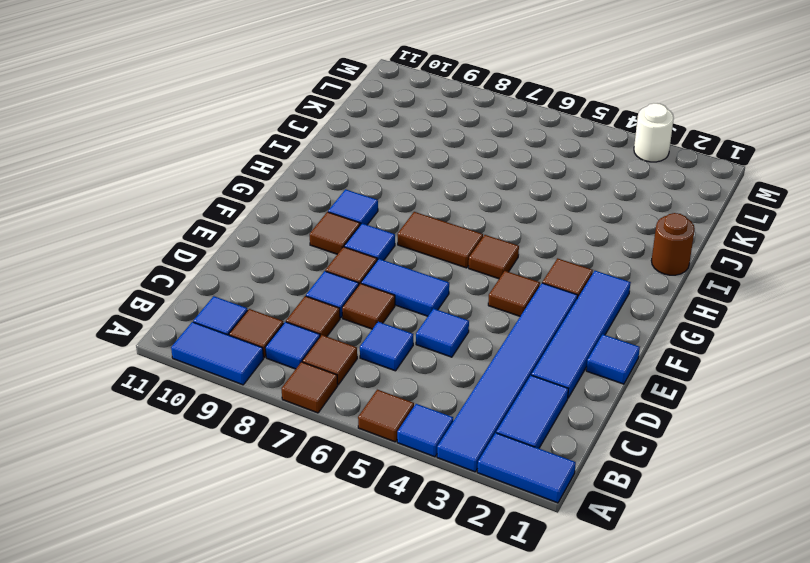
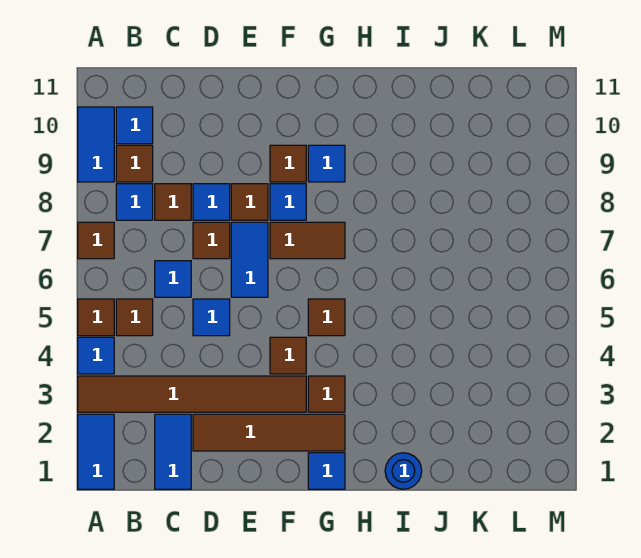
blue 1x6 tile [437,283,578,472] -> brown 1x6 tile [78,376,306,412]
blue 1x2 tile [496,375,568,448] -> blue 1x2 tile turned to [155,414,191,489]
brown 1x1 tile [302,335,357,385] -> brown 1x1 tile moved to [116,299,153,336]
blue 1x4 tile [531,271,631,398] -> brown 1x4 tile [193,414,345,451]
blue 1x1 tile [586,334,640,384] -> blue 1x1 tile moved to [308,453,345,489]
brown 1x2 tile [398,212,483,268] -> brown 1x2 tile turned to [270,222,345,259]
brown 1x1 round brick [651,213,695,275] -> blue 1x1 round brick [385,453,422,489]
white 1x1 round brick [634,103,674,162] -> none

